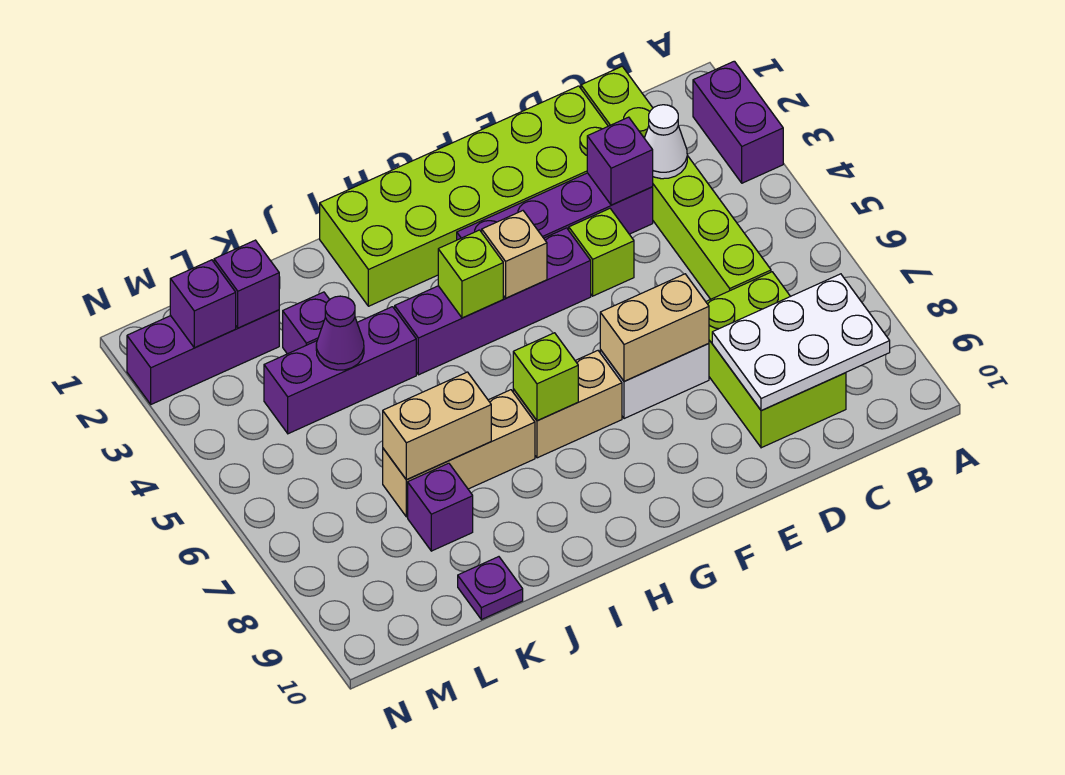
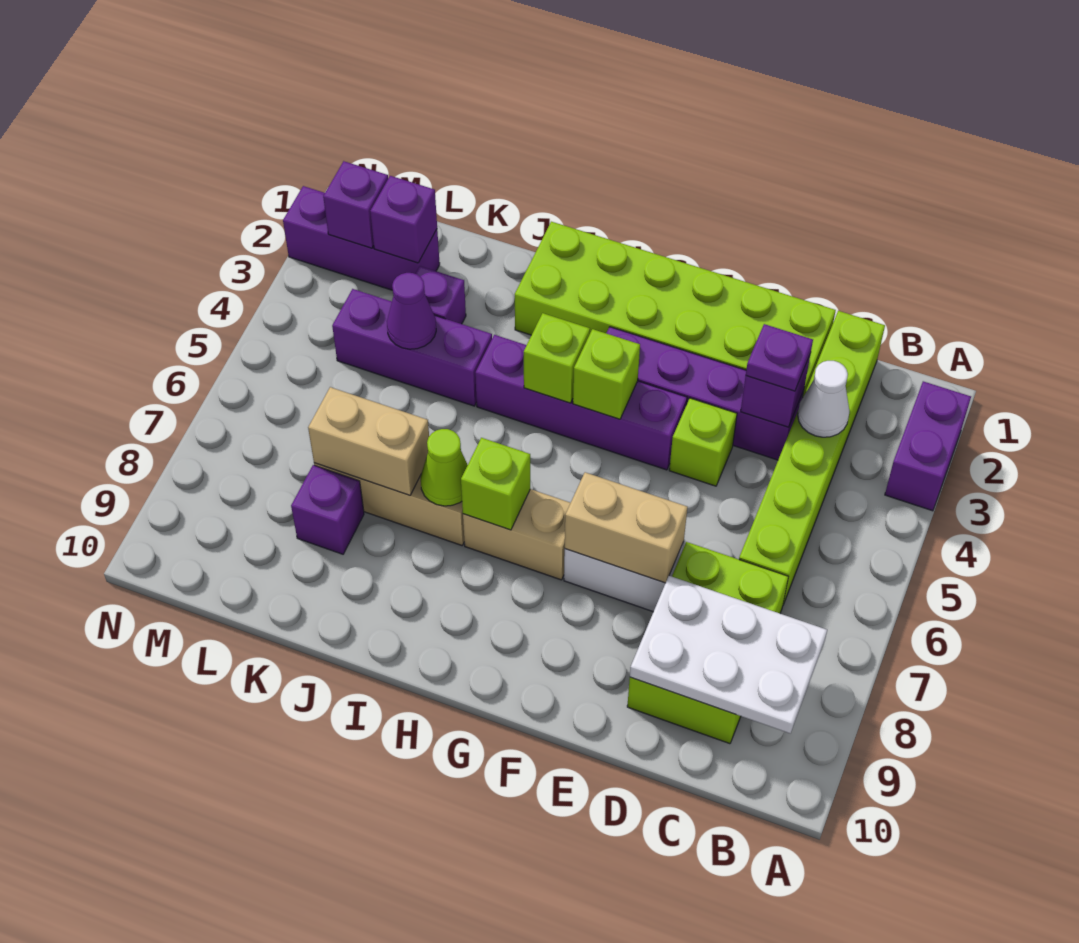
tan 1x1 brick [482,211,547,298] -> lime 1x1 brick [573,329,640,419]
none -> lime 1x1 cone [420,429,468,506]
purple 1x1 plate [458,557,523,620] -> purple 1x1 plate moved to [746,324,813,391]

